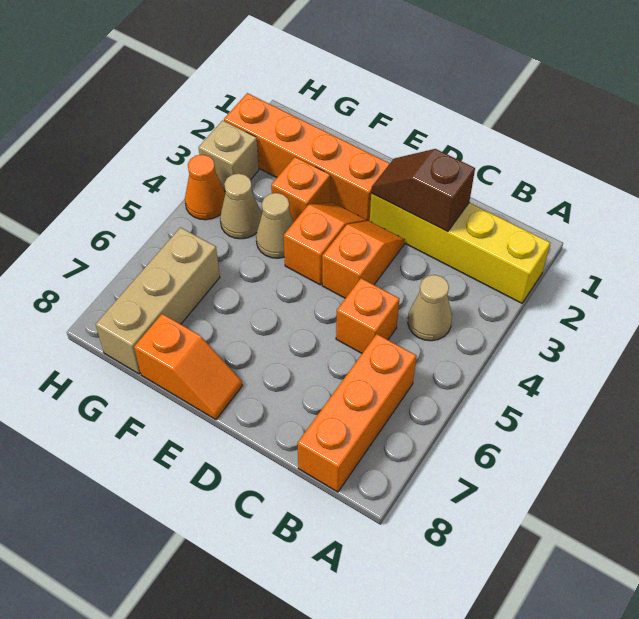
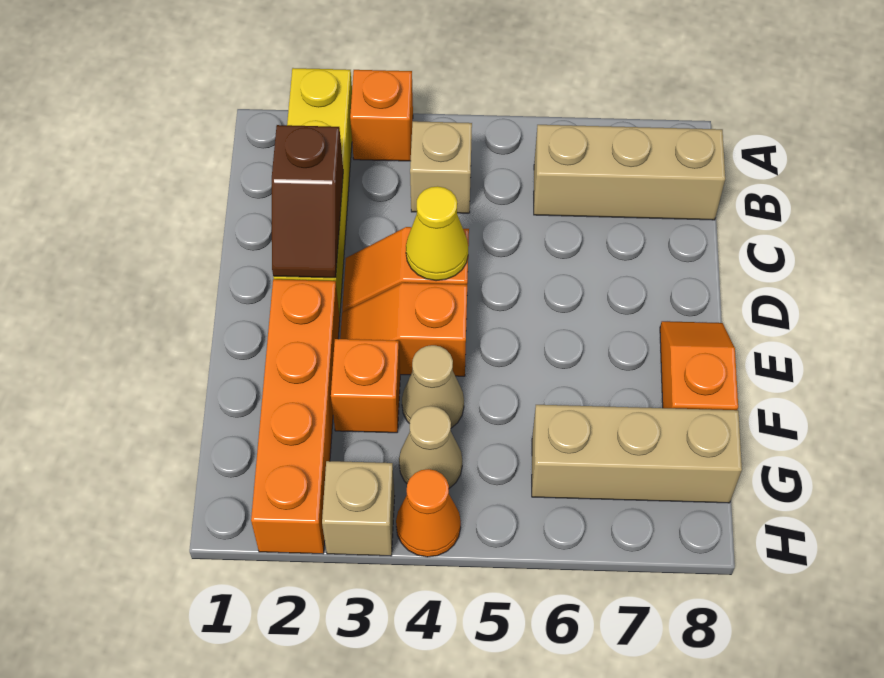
tan 1x1 cone [408,275,452,341] -> tan 1x1 brick [410,121,472,213]
orange 1x3 brick [298,334,416,492] -> tan 1x3 brick [534,125,725,220]
orange 1x1 brick [336,278,399,353] -> orange 1x1 brick moved to [350,70,413,161]
none -> yellow 1x1 cone [406,186,468,281]

